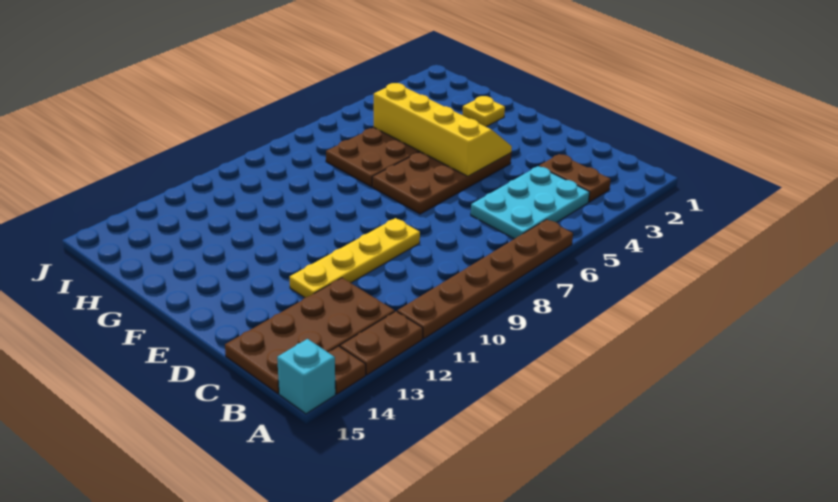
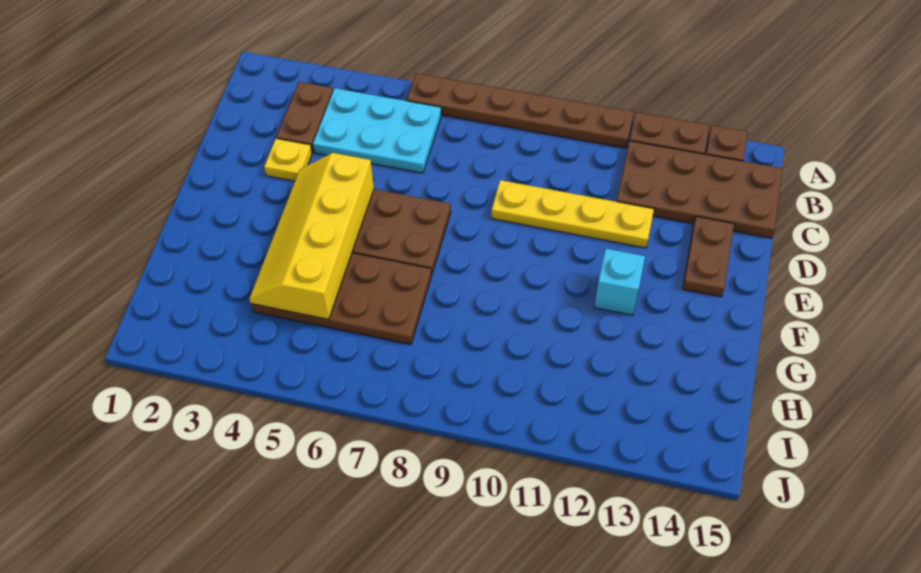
cyan 1x1 brick [277,339,336,414] -> cyan 1x1 brick moved to [594,249,645,315]
none -> brown 1x2 plate [683,217,734,297]
yellow 1x1 plate [462,96,505,127] -> yellow 1x1 plate moved to [264,138,312,181]

